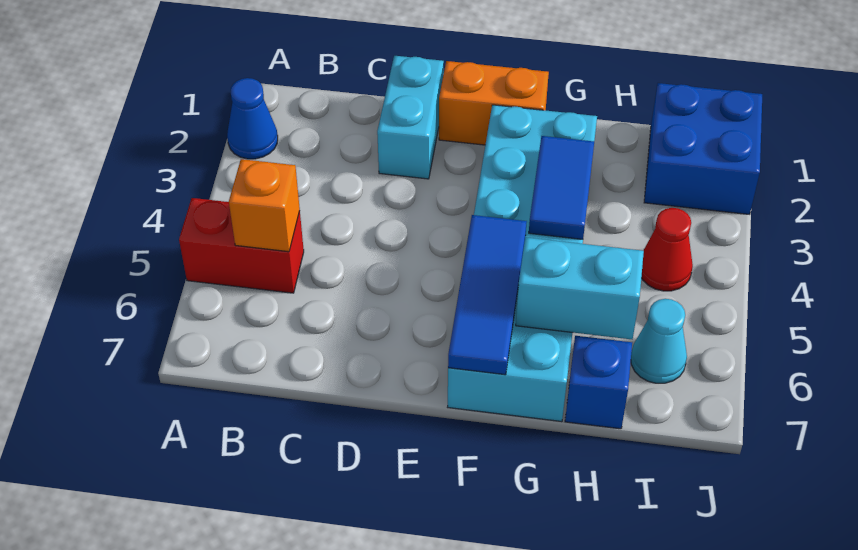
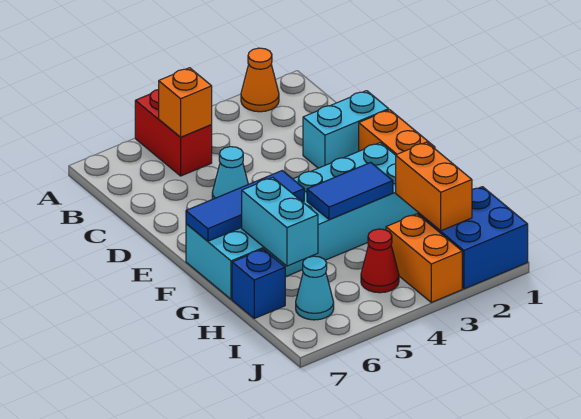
blue 1x1 cone [227,78,278,159] -> orange 1x1 cone [241,48,279,112]
none -> cyan 1x1 cone [212,147,248,199]
none -> orange 1x2 brick [396,142,472,231]
none -> orange 1x2 brick [386,214,462,302]

